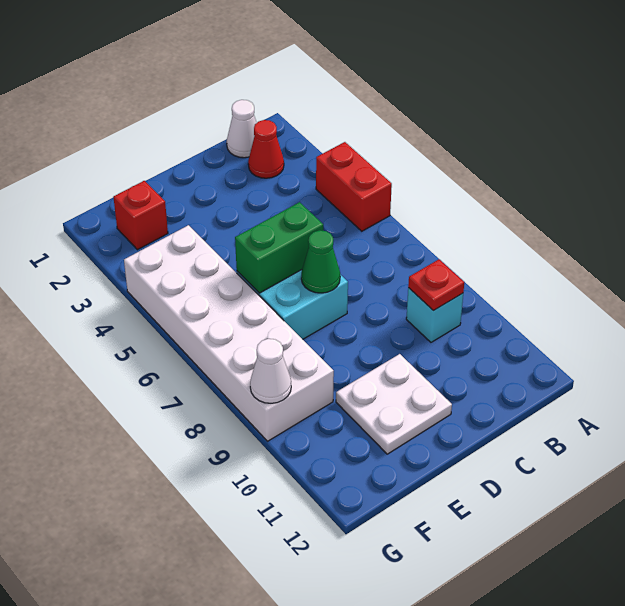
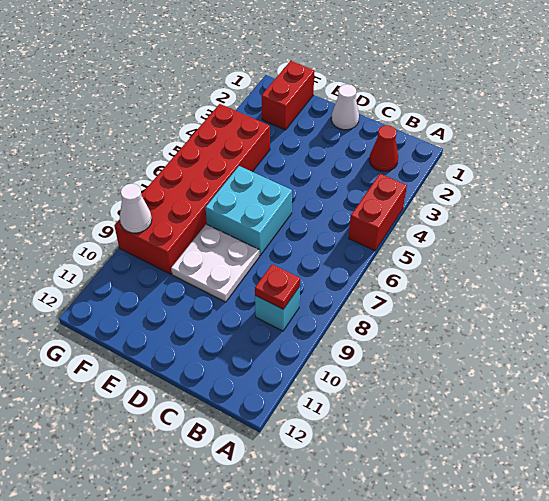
white 1x1 cone [227,100,257,158] -> white 1x1 cone moved to [331,84,359,130]
green 1x2 brick [235,202,323,293] -> none
green 1x1 cone [301,230,340,293] -> none
white 2x2 plate [336,354,452,454] -> white 2x2 plate moved to [171,224,259,302]
red 1x1 brick [113,181,168,250] -> red 1x2 brick [261,61,314,130]
white 2x6 brick [124,225,334,441] -> red 2x6 brick [114,104,270,274]

